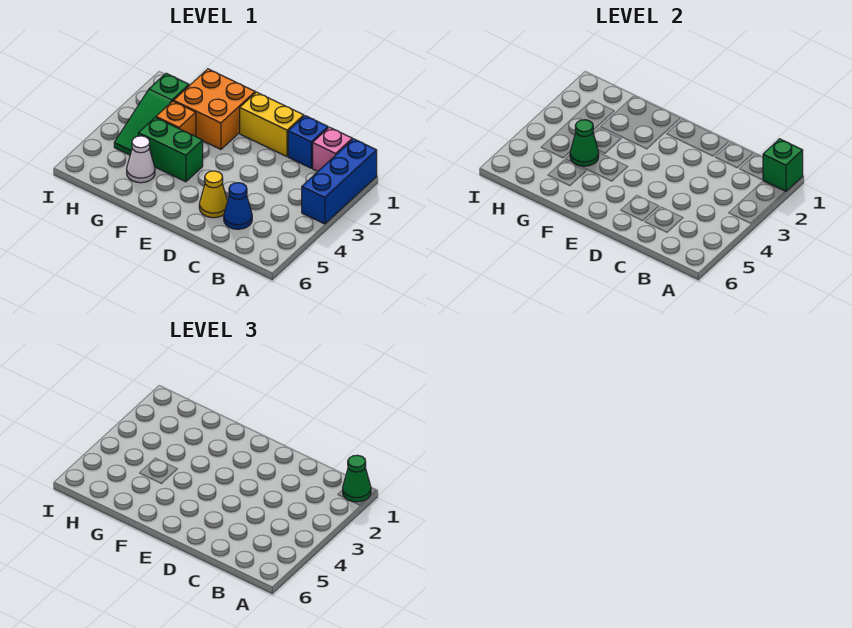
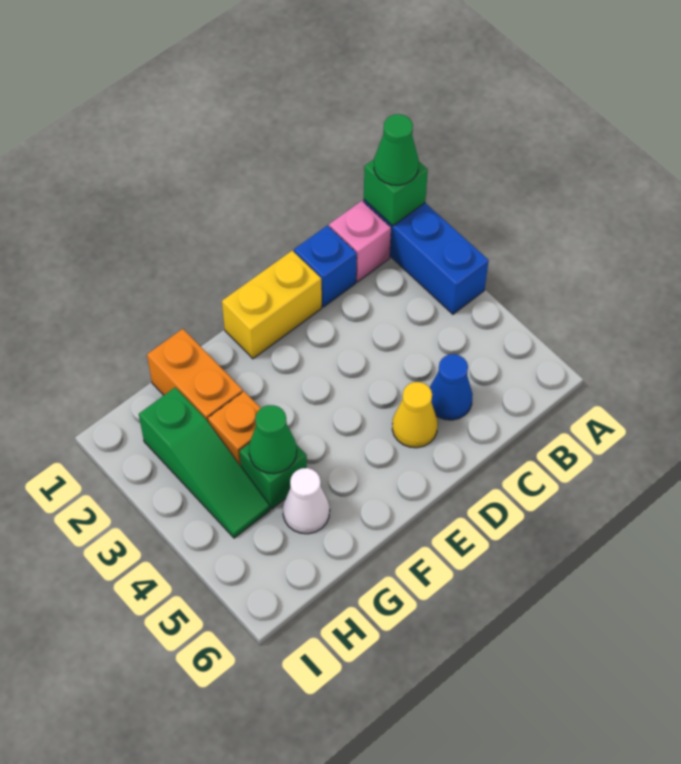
orange 2x2 brick [174,69,255,149] -> orange 1x2 brick [147,329,243,423]
green 1x2 brick [138,117,203,182] -> green 1x1 brick [240,444,307,509]

